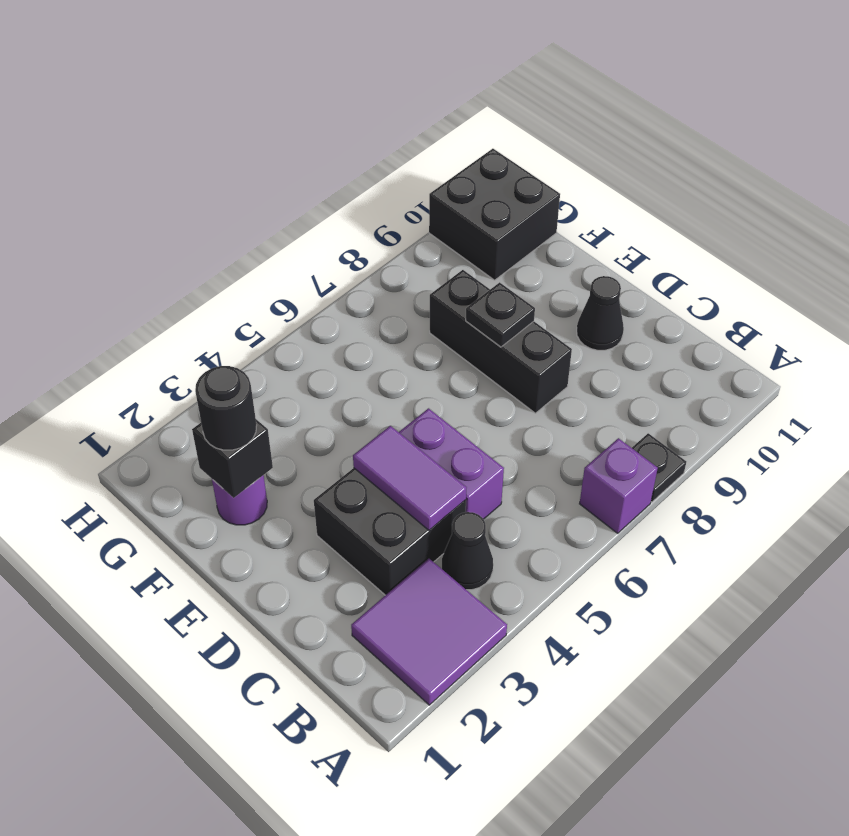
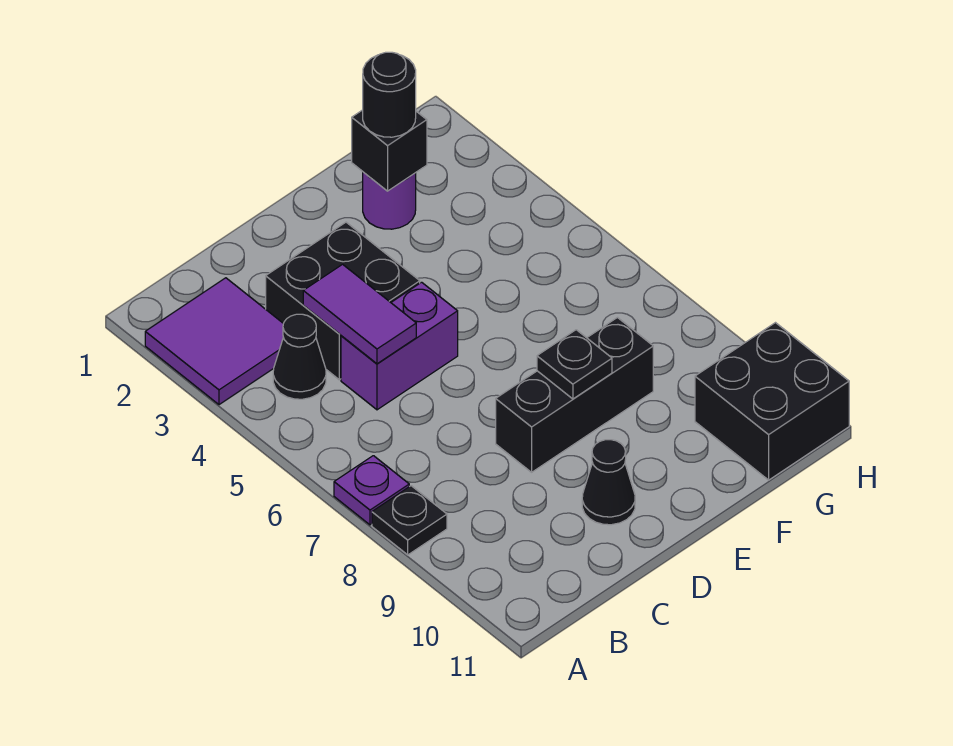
purple 1x1 brick [580,438,658,533] -> purple 1x1 plate [334,456,409,525]
purple 1x2 tile [353,426,467,530] -> purple 1x2 tile turned to [303,264,416,364]

